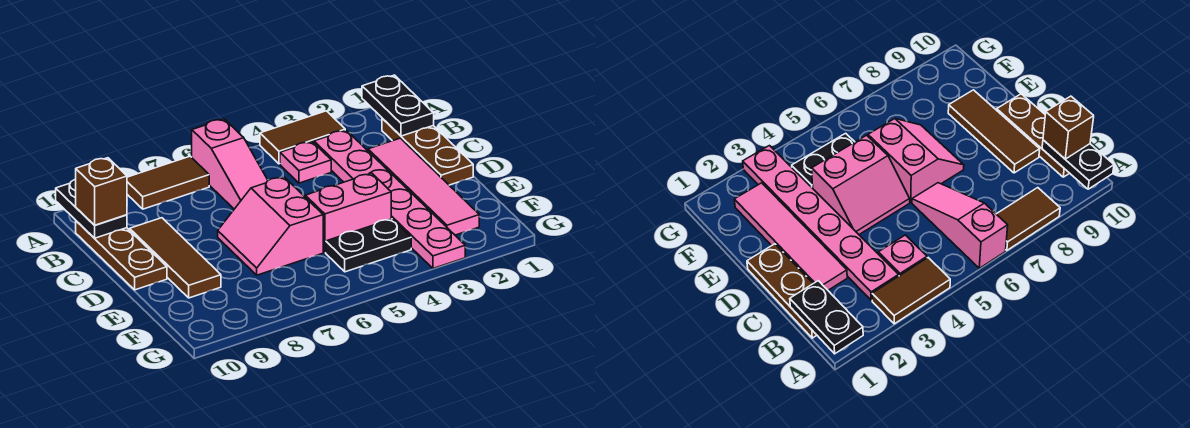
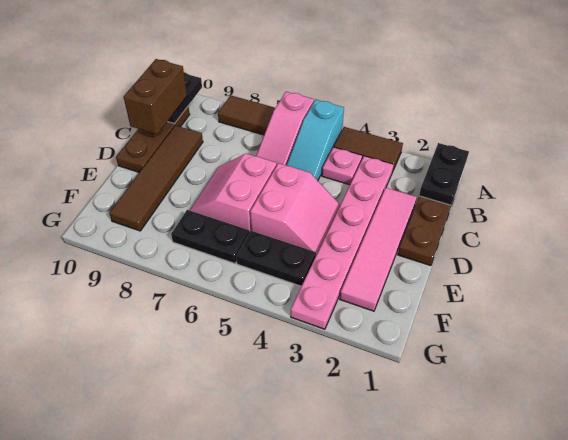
none -> cyan 1x3 slope [287,100,344,180]
brown 1x1 brick [76,158,127,225] -> brown 1x2 brick [124,59,187,134]
brown 1x3 tile [130,218,221,298] -> brown 1x4 tile [109,125,203,231]
pink 2x2 slope [304,173,391,252] -> pink 2x2 slope turned to [250,163,340,255]
none -> black 1x2 plate [171,210,249,263]

